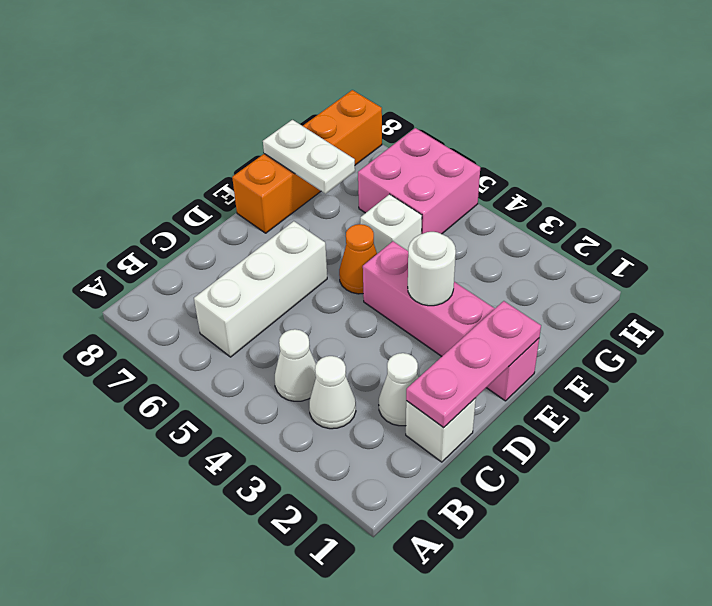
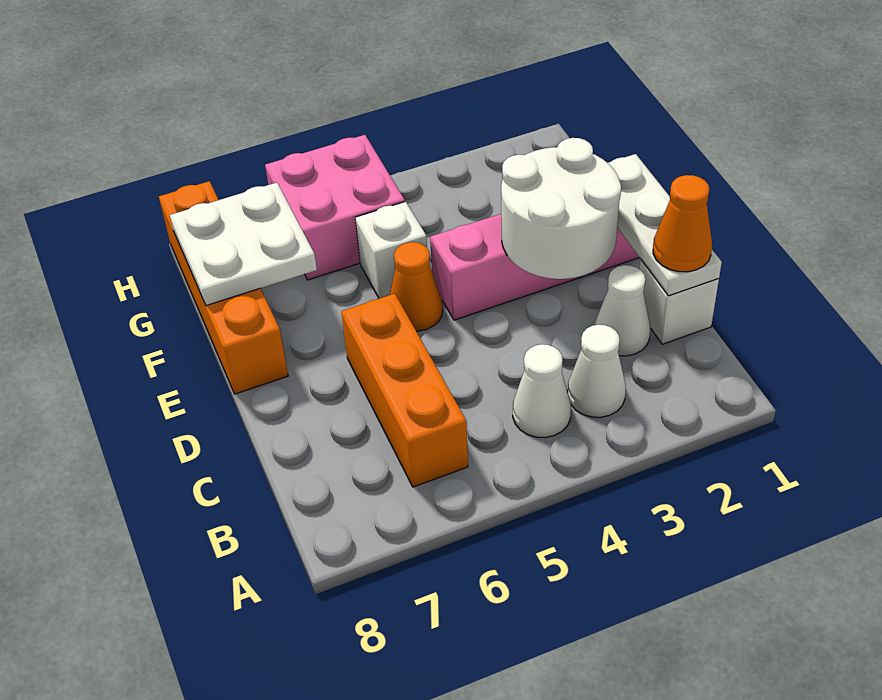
white 1x3 brick [194,221,327,357] -> orange 1x3 brick [341,294,468,487]
pink 1x3 plate [406,301,541,428] -> white 1x3 plate [608,154,722,296]
none -> orange 1x1 cone [653,175,712,272]
white 1x1 round brick [408,232,456,306] -> white 2x2 round brick [501,138,621,279]
white 1x2 plate [263,120,355,194] -> white 2x2 plate [170,183,317,306]

